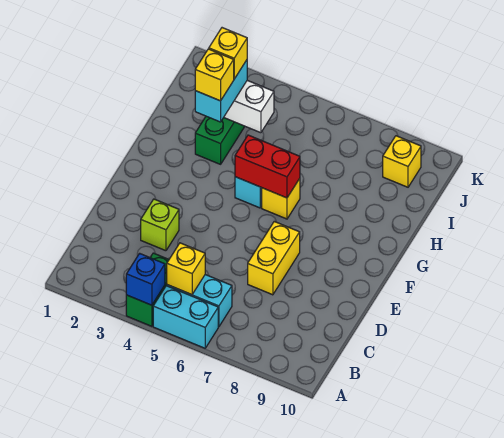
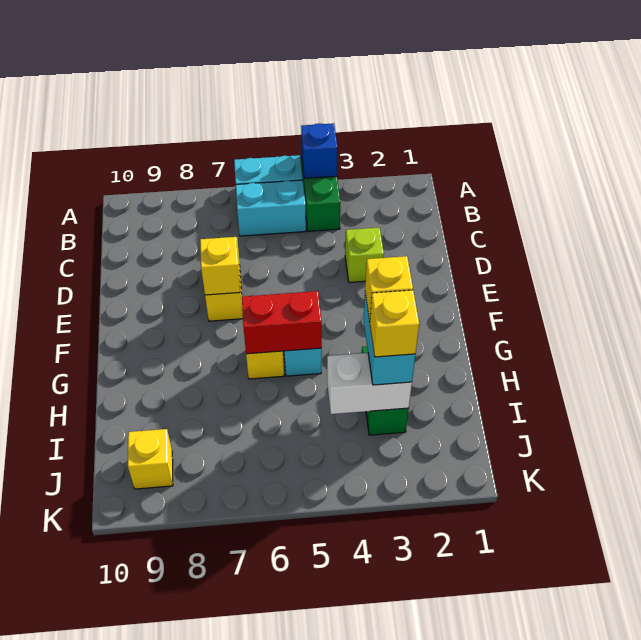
yellow 1x1 brick [167,243,205,295] -> yellow 1x1 brick moved to [200,237,240,295]

